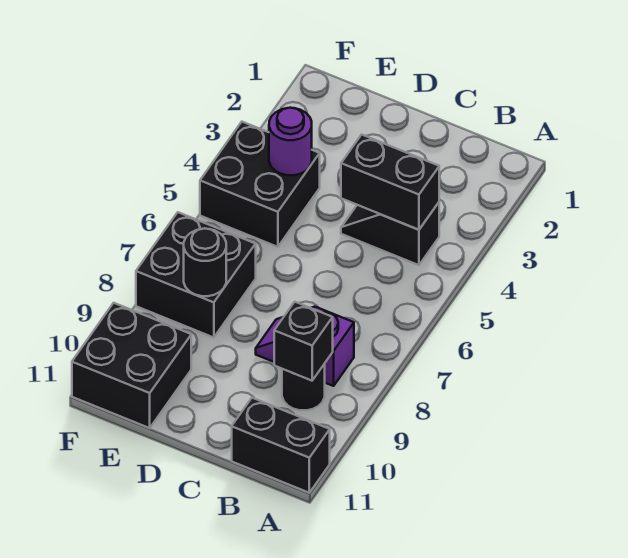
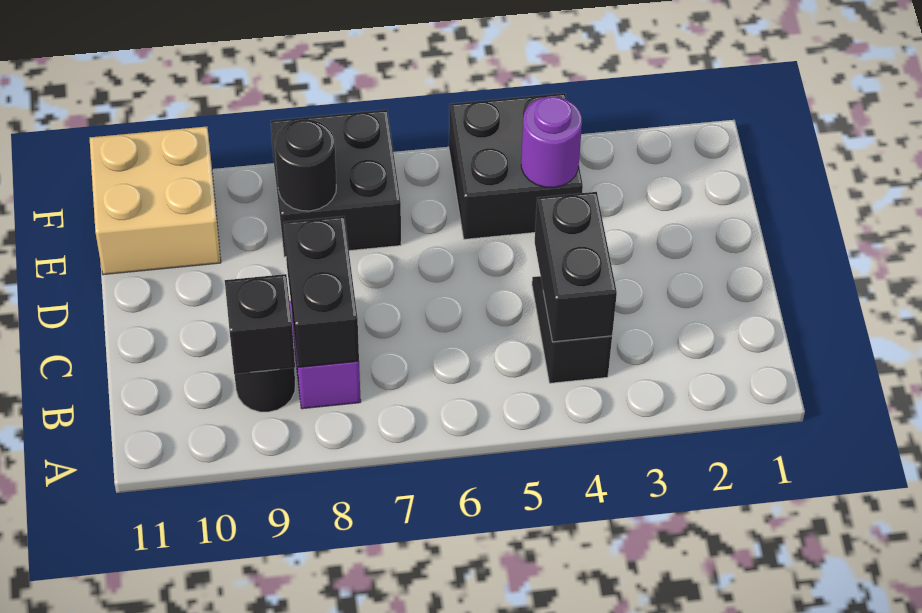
black 1x2 brick [232,398,330,493] -> black 1x2 brick moved to [284,216,359,367]
black 2x2 brick [72,303,191,428] -> tan 2x2 brick [90,127,221,275]

